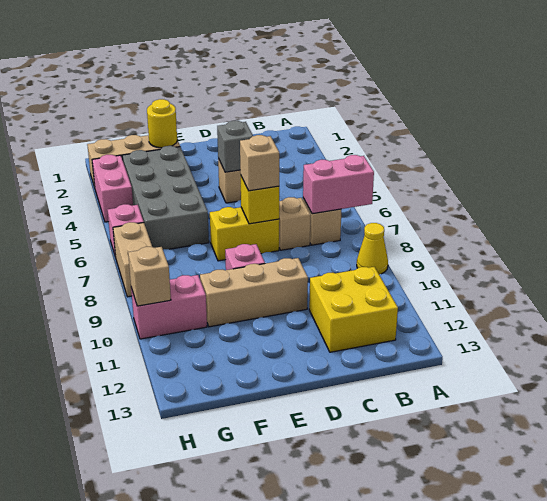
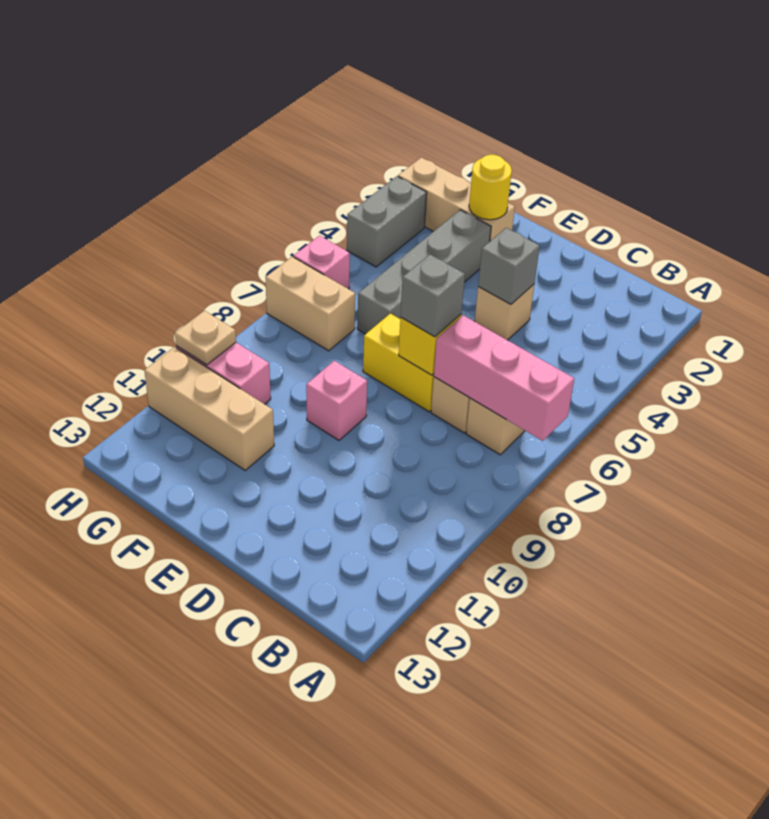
pink 1x2 brick [303,155,374,214] -> pink 1x3 brick [434,315,574,441]
yellow 1x1 cone [357,223,388,274] -> none
yellow 2x2 brick [309,267,398,352] -> none
tan 1x1 brick [240,135,279,191] -> grey 1x1 brick [401,255,465,337]
tan 1x3 brick [200,258,308,327] -> tan 1x3 brick moved to [144,347,274,470]
grey 2x4 brick [122,146,209,249] -> grey 1x4 brick [357,210,491,334]
pink 1x2 brick [92,155,133,222] -> grey 1x2 brick [347,176,427,267]
tan 1x2 brick [113,222,152,297] -> tan 1x2 brick turned to [266,257,355,351]
tan 1x1 brick [128,247,171,306] -> tan 1x1 plate [175,311,236,365]

